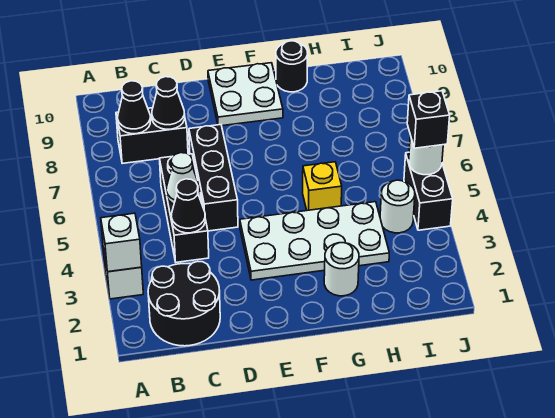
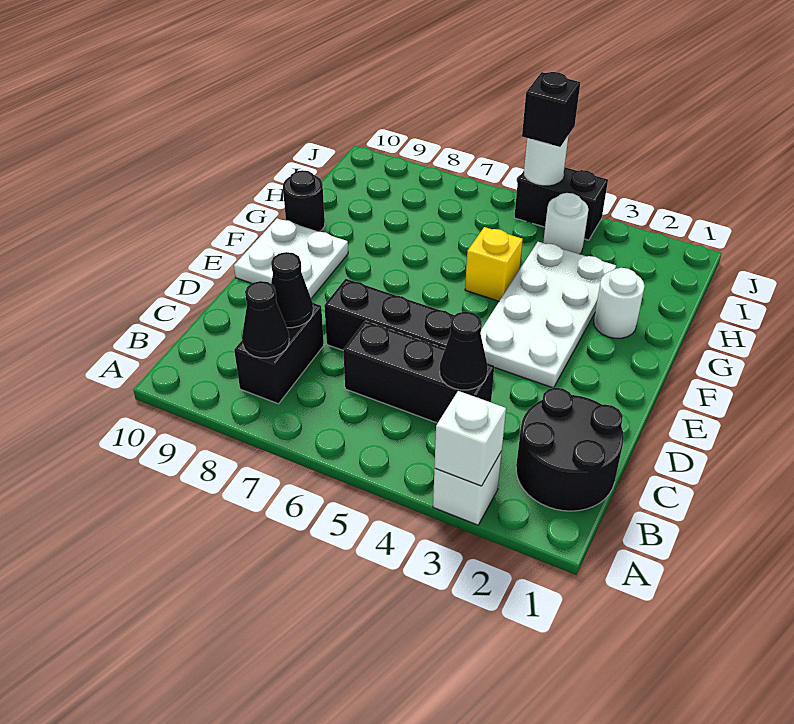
white 1x1 cone [166,153,200,204] -> none

